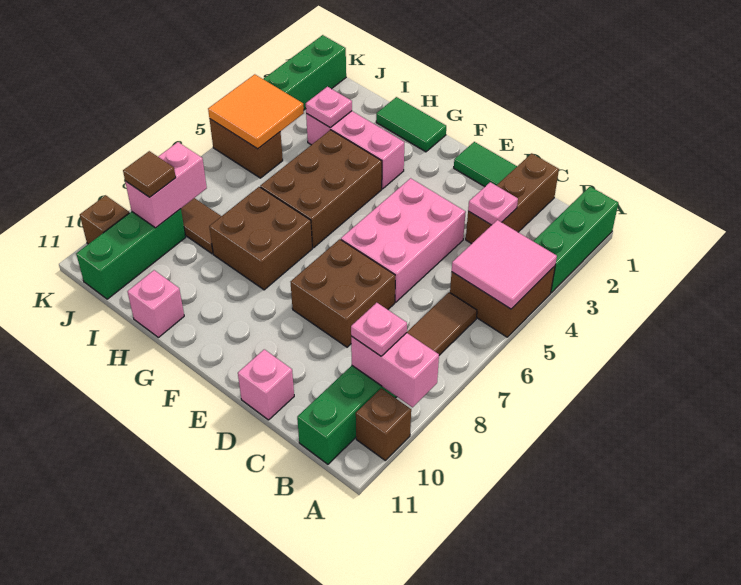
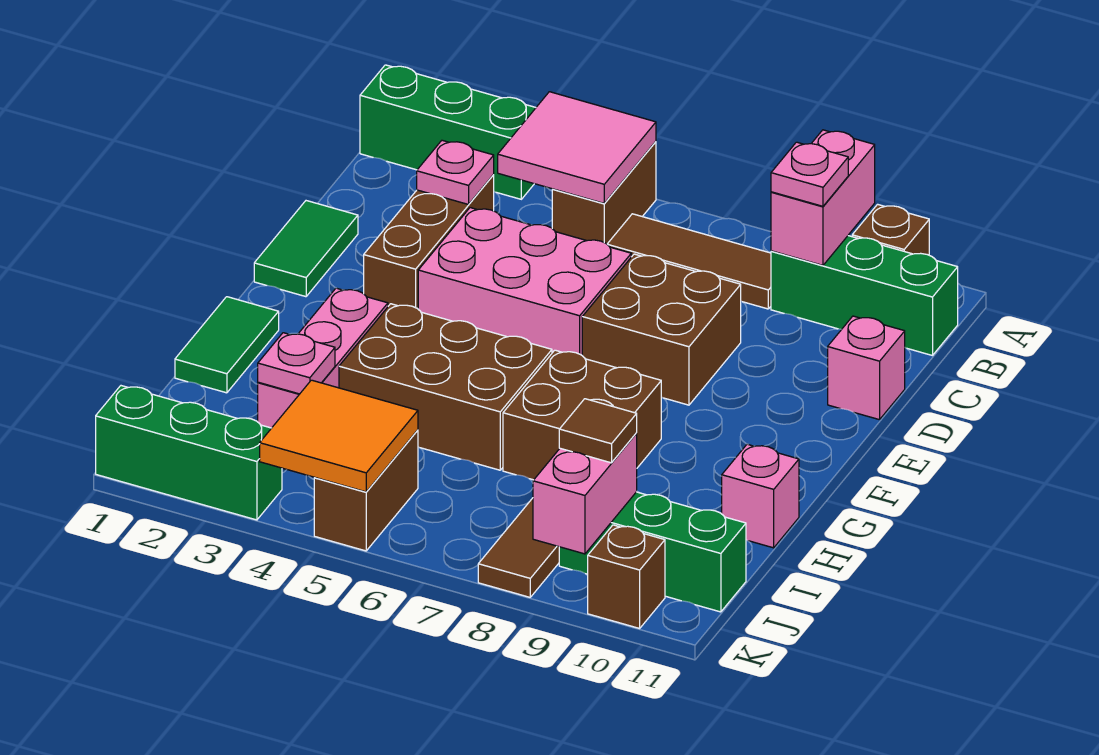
brown 2x2 brick [450,266,555,337] -> brown 1x2 brick [552,142,656,244]
brown 1x3 brick [466,153,559,244] -> brown 1x3 brick turned to [364,175,494,309]
pink 1x2 brick [125,142,207,228] -> pink 1x2 brick turned to [533,433,637,554]

